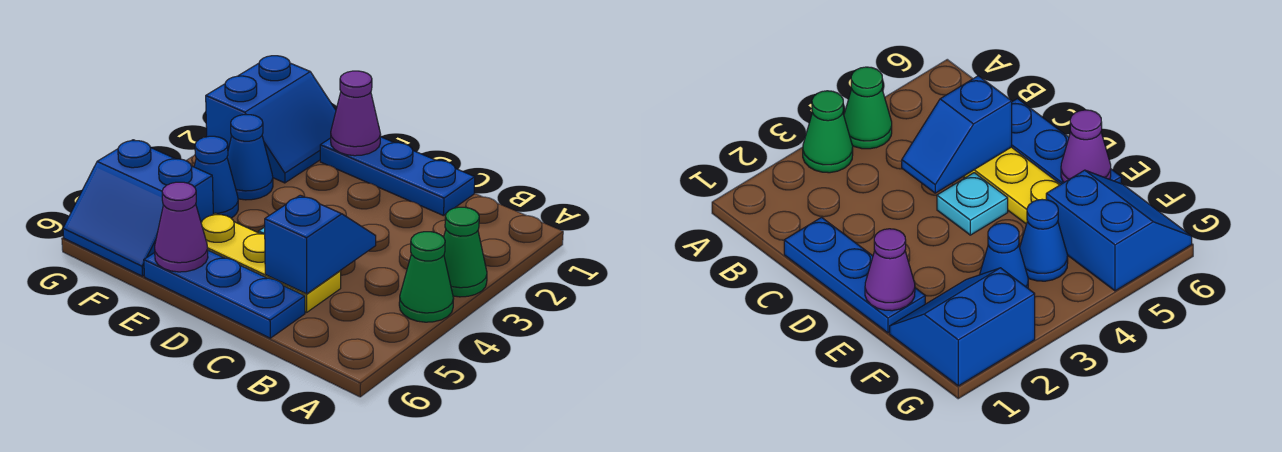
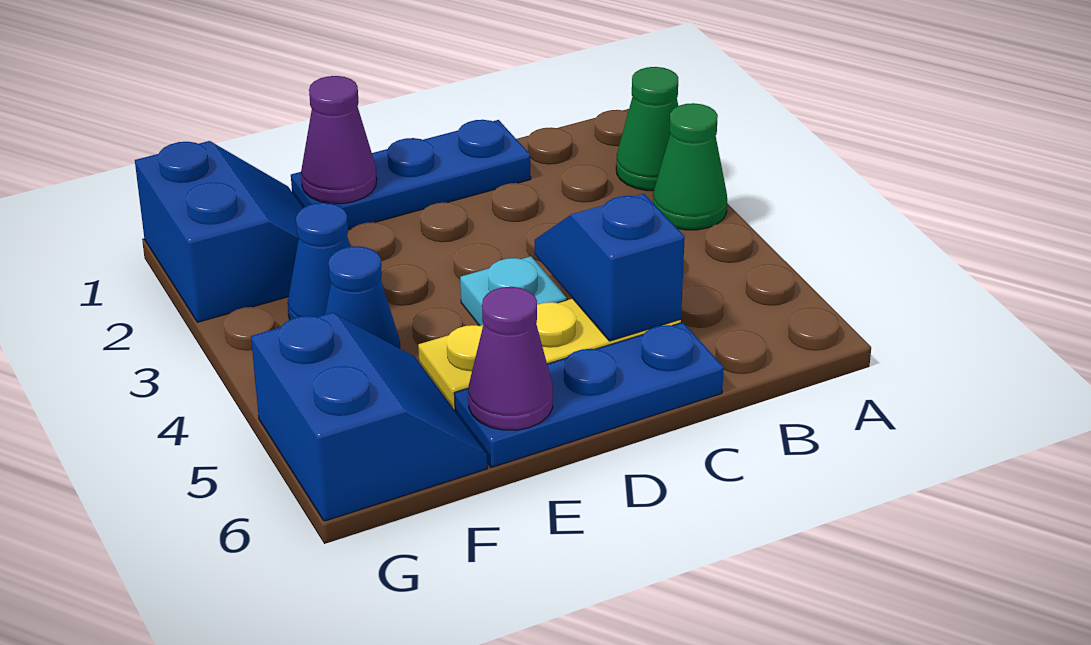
green 1x1 cone [399,232,454,322] -> green 1x1 cone moved to [616,67,678,191]
blue 2x2 slope [63,140,213,276] -> blue 2x2 slope turned to [251,313,487,521]

